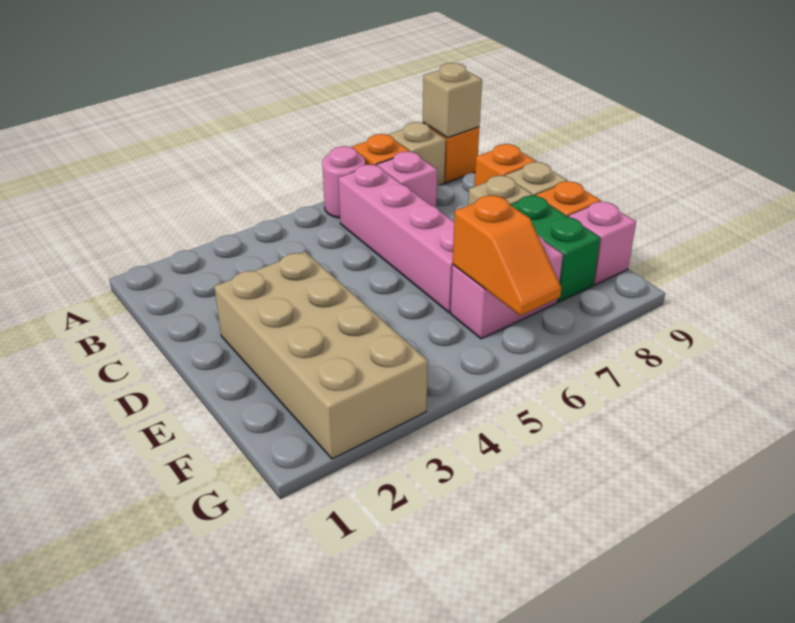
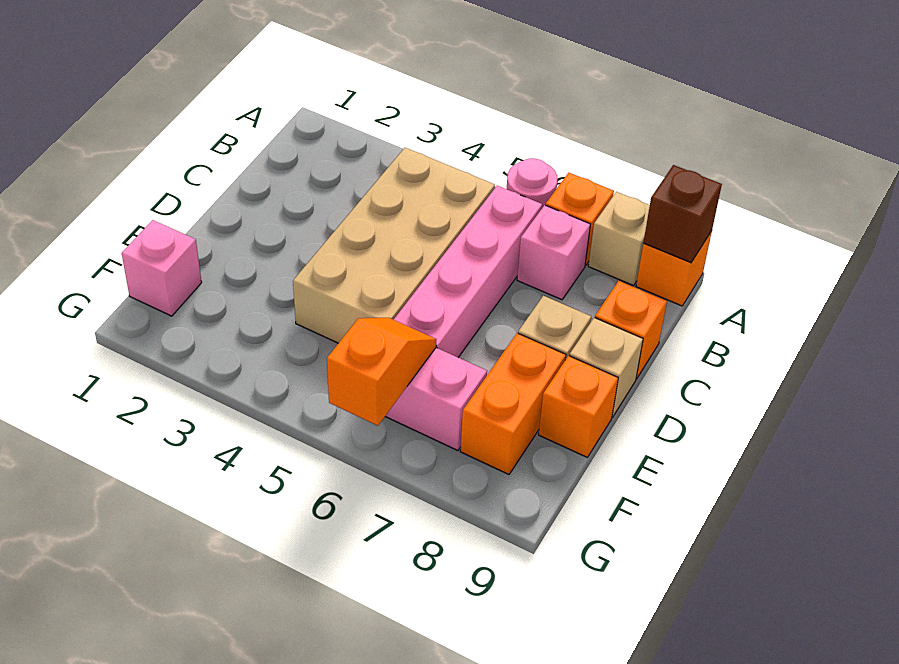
tan 1x1 brick [423,63,482,138] -> brown 1x1 brick [643,165,722,263]
tan 2x4 brick [214,252,428,459] -> tan 2x4 brick moved to [293,148,495,343]
green 1x2 brick [511,195,600,302] -> orange 1x2 brick [460,333,566,474]
orange 1x2 slope [453,195,561,316] -> orange 1x2 slope turned to [327,318,436,426]
pink 1x1 brick [569,201,636,285] -> pink 1x1 brick moved to [122,220,202,316]

